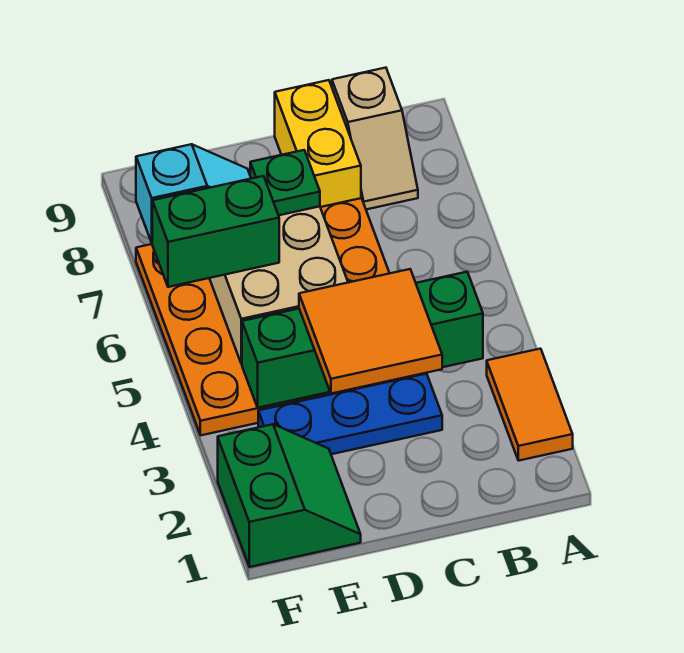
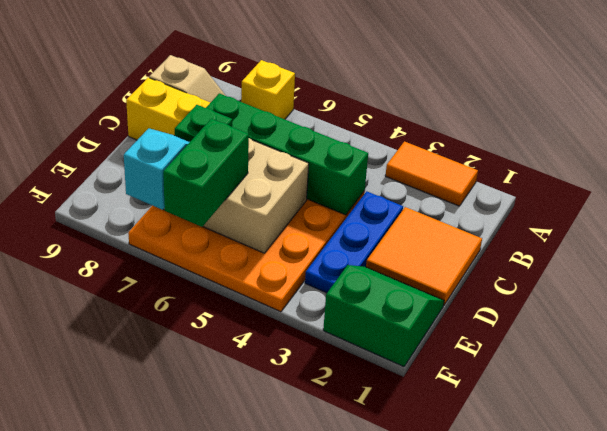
none -> yellow 1x1 brick [241,60,295,119]
green 1x4 brick [242,272,483,408] -> green 1x4 brick turned to [206,93,368,215]
orange 2x2 tile [299,269,442,394] -> orange 2x2 tile moved to [366,207,482,305]

